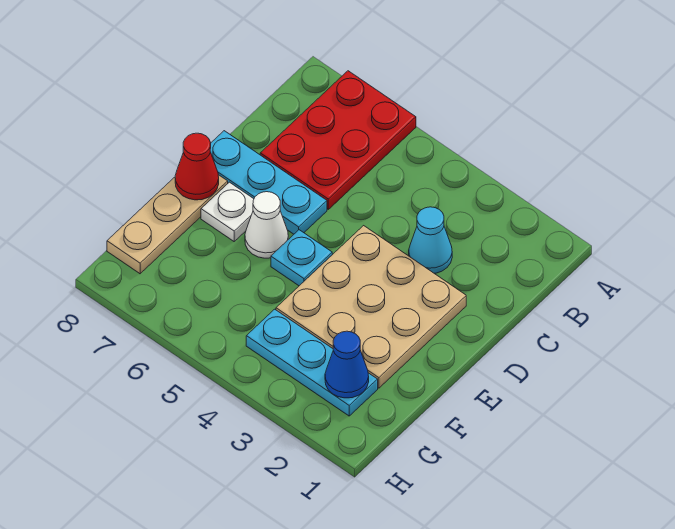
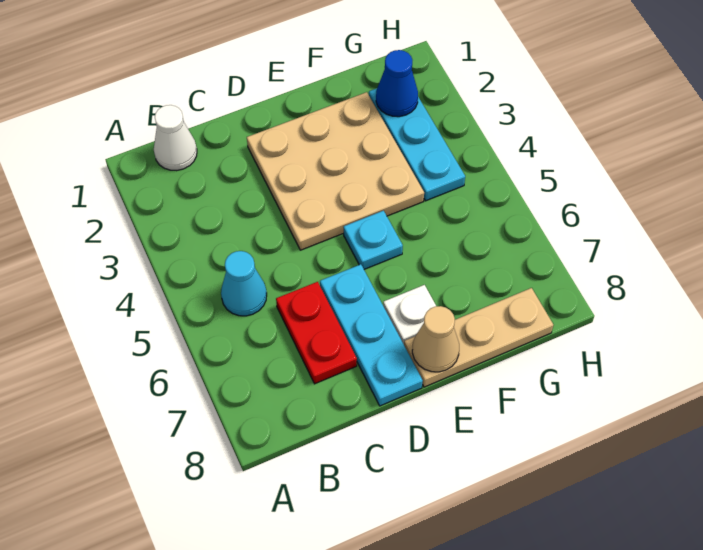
red 2x3 plate [260,71,416,209] -> red 1x2 plate [276,282,357,384]
cyan 1x1 cone [409,207,452,273] -> cyan 1x1 cone moved to [221,251,267,316]
white 1x1 cone [245,192,288,258] -> white 1x1 cone moved to [154,105,197,171]
red 1x1 cone [175,133,219,200] -> tan 1x1 cone [412,306,459,372]

